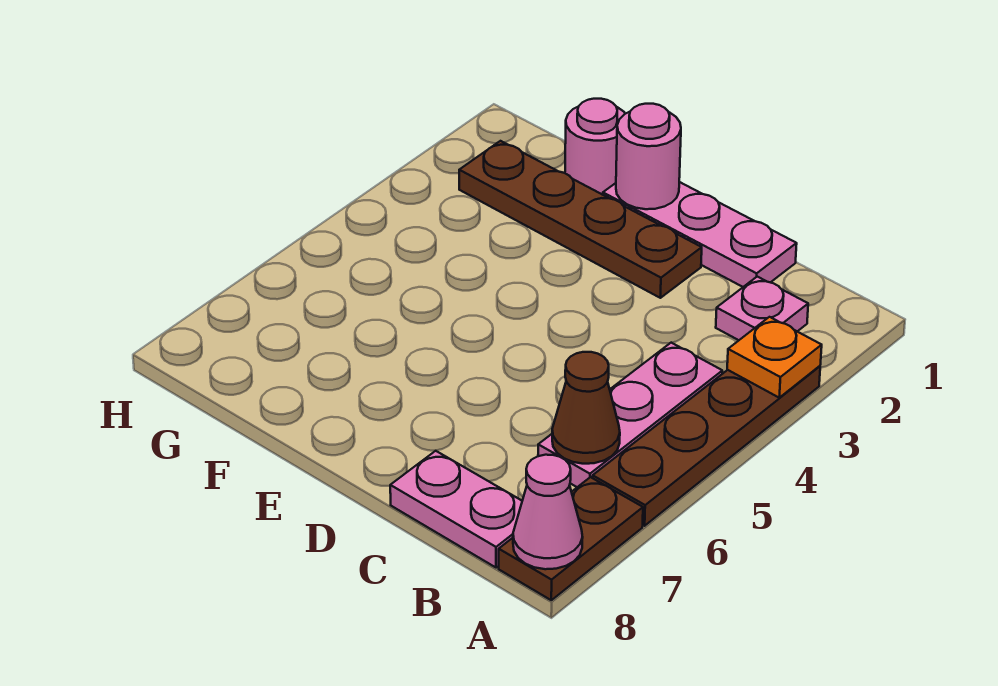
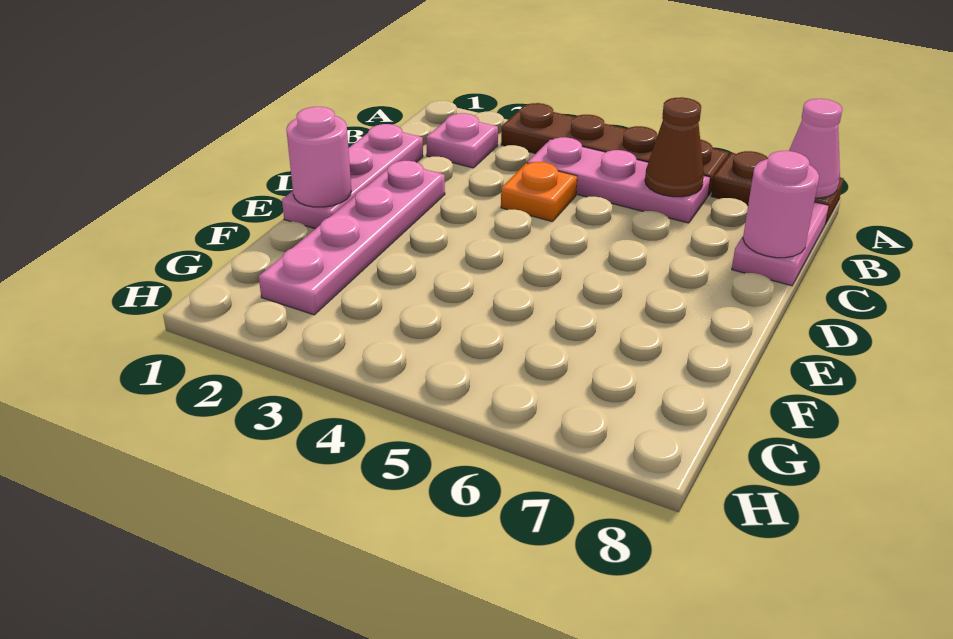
orange 1x1 plate [727,317,822,398] -> orange 1x1 plate moved to [501,162,577,222]
brown 1x4 plate [459,141,702,298] -> pink 1x4 plate [259,161,445,315]
pink 1x1 round brick [565,99,625,195] -> pink 1x1 round brick moved to [743,151,819,258]

